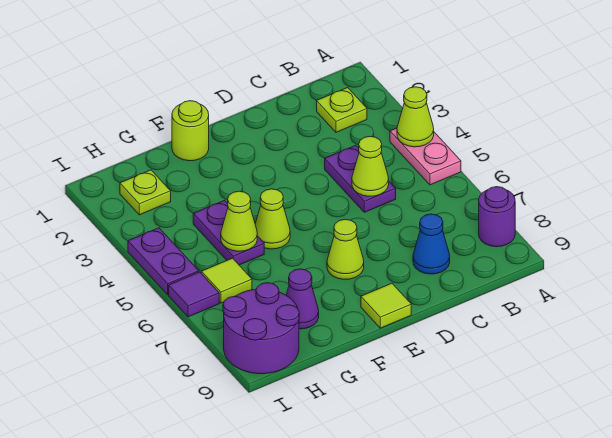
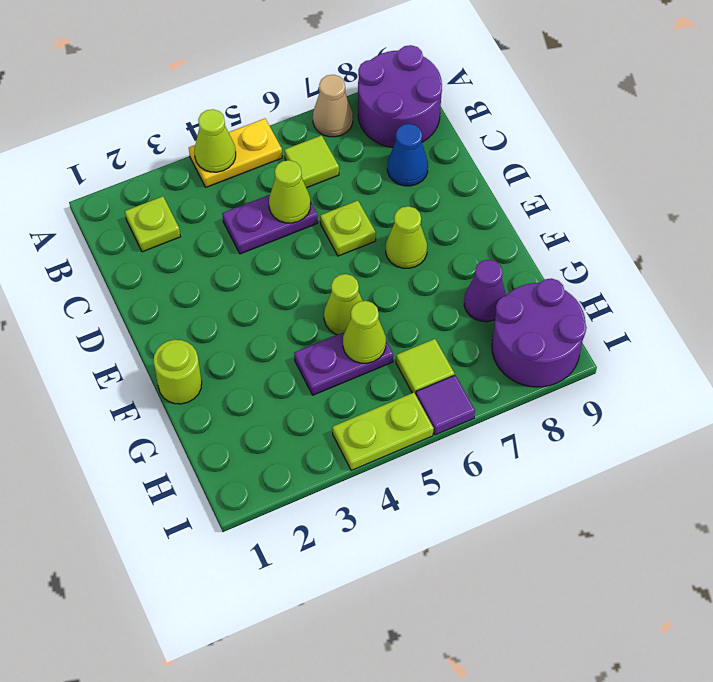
pink 1x2 plate [390,128,461,185] -> yellow 1x2 plate [189,119,282,187]
none -> tan 1x1 cone [313,75,353,137]
purple 1x1 round brick [479,187,515,247] -> purple 2x2 round brick [358,45,442,147]
lime 1x1 tile [361,283,411,328] -> lime 1x1 tile moved to [285,135,339,188]
lime 1x1 plate [120,170,171,215] -> lime 1x1 plate moved to [320,201,376,256]
purple 1x2 plate [128,228,199,295] -> lime 1x2 plate [332,393,434,470]

